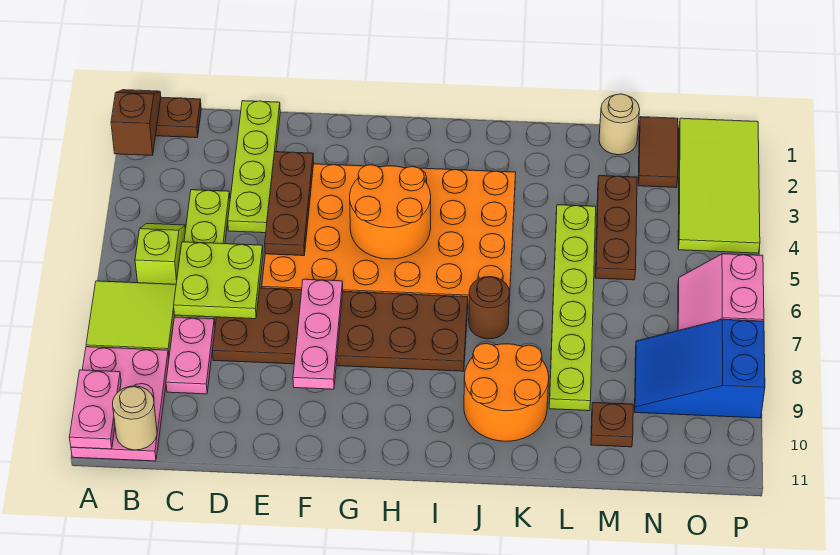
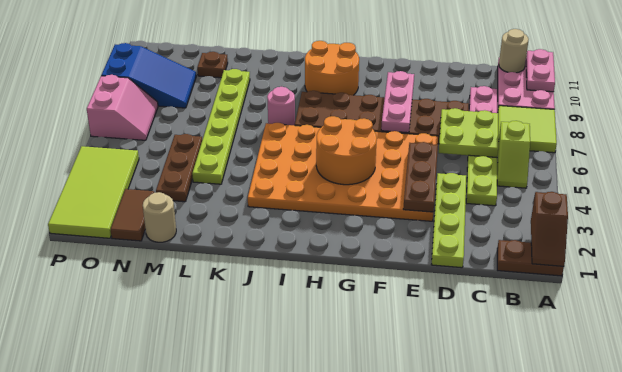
brown 1x1 round brick [469,277,510,339] -> pink 1x1 round brick [267,87,295,125]
orange 2x2 round brick [464,343,549,441] -> orange 2x2 round brick moved to [305,41,359,95]

